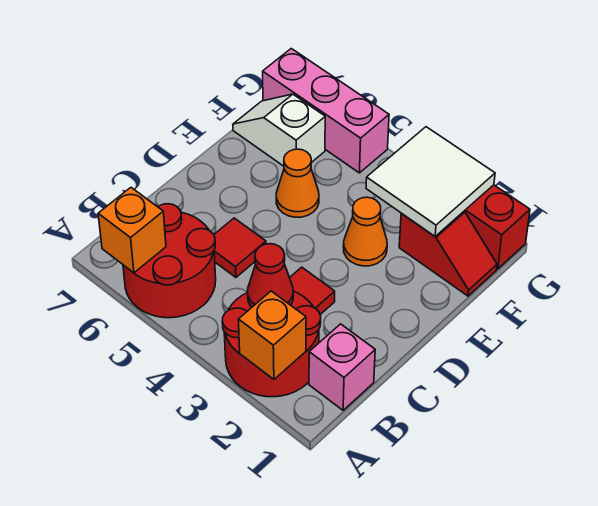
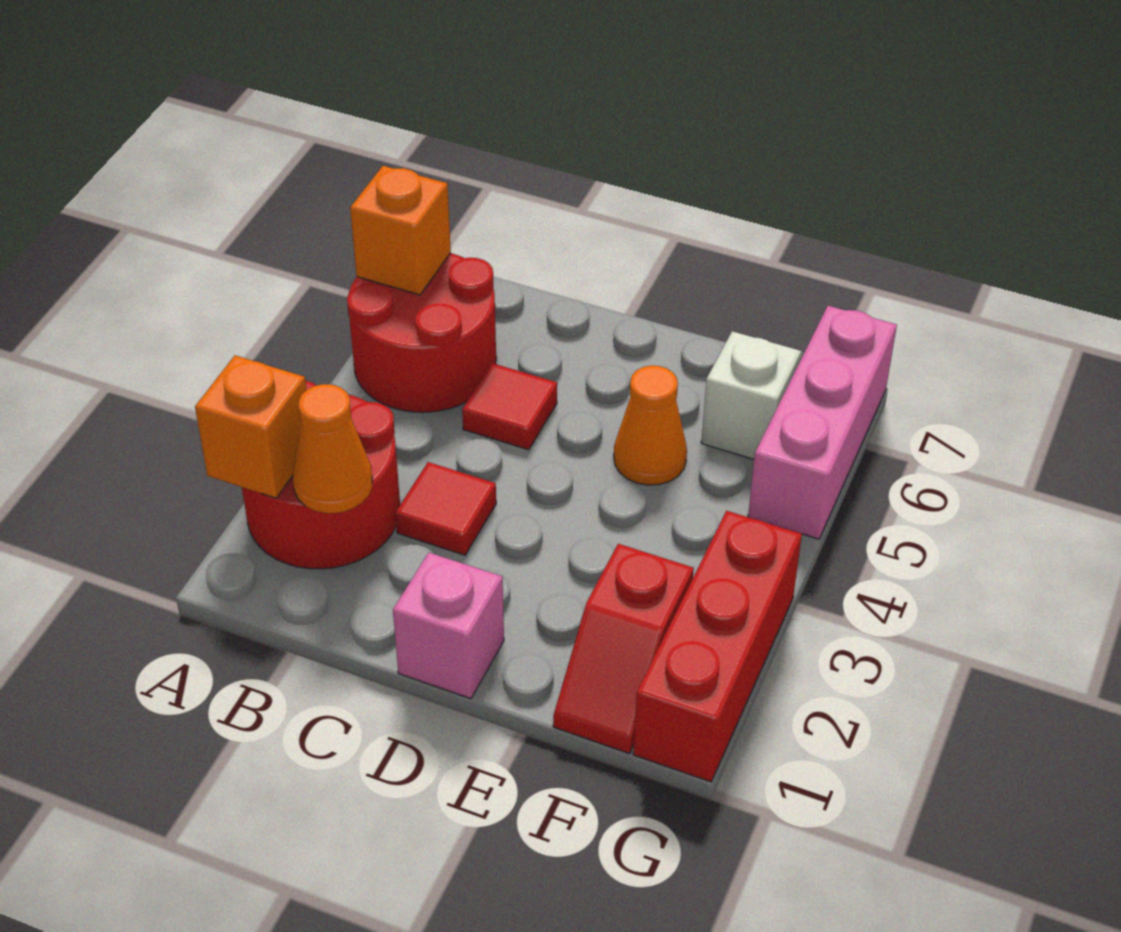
pink 1x1 brick [309,324,375,410] -> pink 1x1 brick moved to [393,552,504,699]
red 1x1 cone [248,244,293,307] -> none
orange 1x1 cone [343,197,387,266] -> orange 1x1 cone moved to [293,384,372,513]
white 2x2 tile [366,127,495,236] -> none

